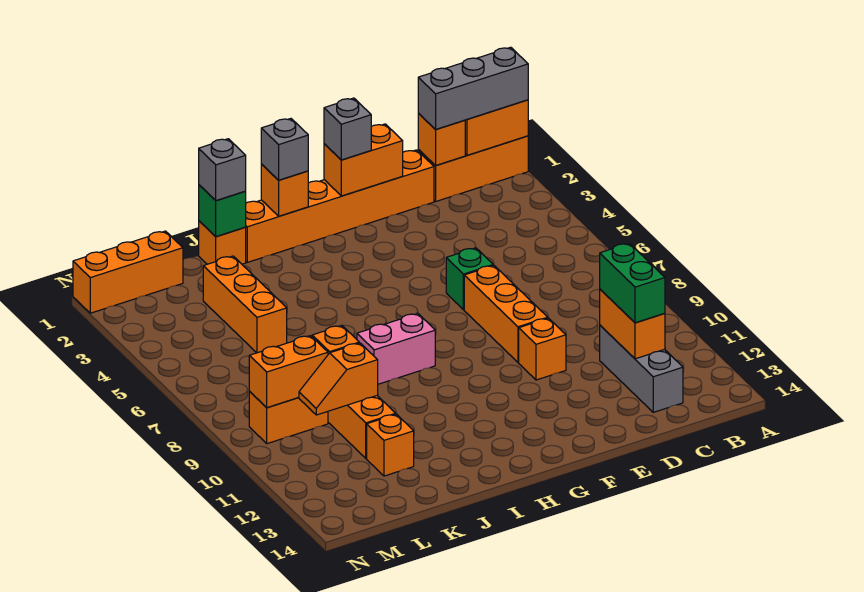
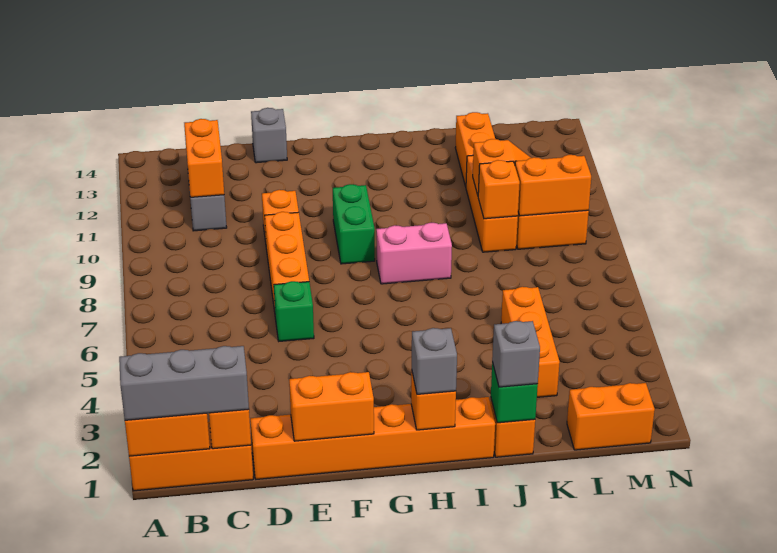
green 1x2 brick [600,243,665,323] -> green 1x2 brick moved to [333,184,375,264]
grey 1x1 brick [324,98,371,160] -> grey 1x1 brick moved to [251,108,287,163]
orange 1x1 brick [367,414,414,476] -> orange 1x2 brick [455,112,495,186]
orange 1x3 brick [73,231,183,313] -> orange 1x2 brick [567,383,655,450]

